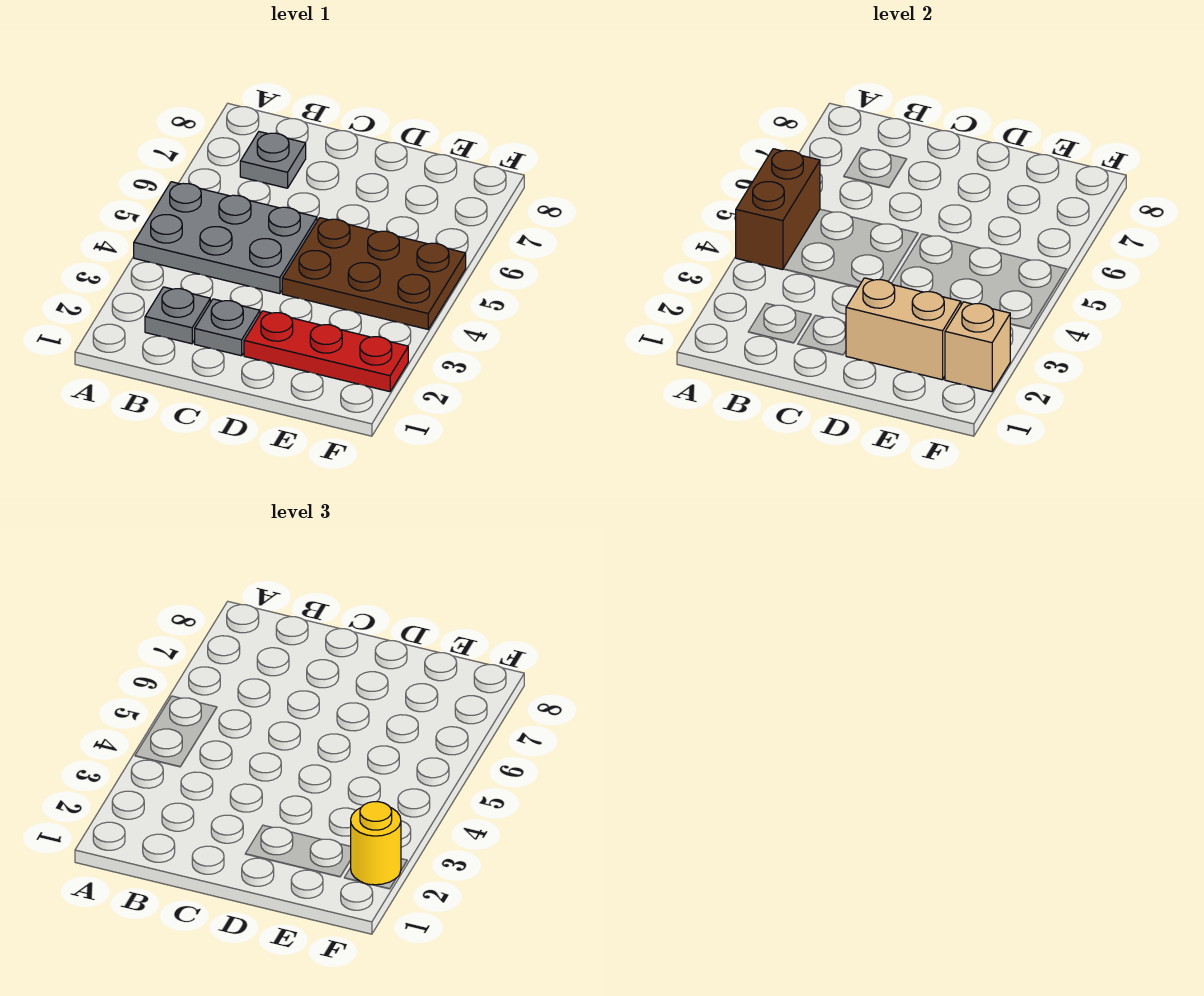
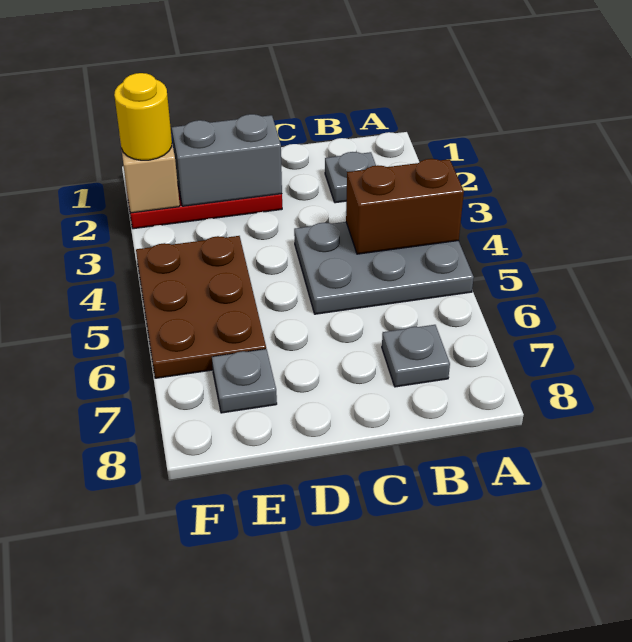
brown 1x2 brick [736,149,820,270] -> brown 1x2 brick turned to [346,159,464,254]
grey 1x1 plate [195,299,260,356] -> grey 1x1 plate moved to [212,349,277,413]
tan 1x2 brick [846,278,961,380] -> grey 1x2 brick [172,114,282,206]
brown 2x3 plate [282,218,466,329] -> brown 2x3 plate turned to [136,236,266,378]

